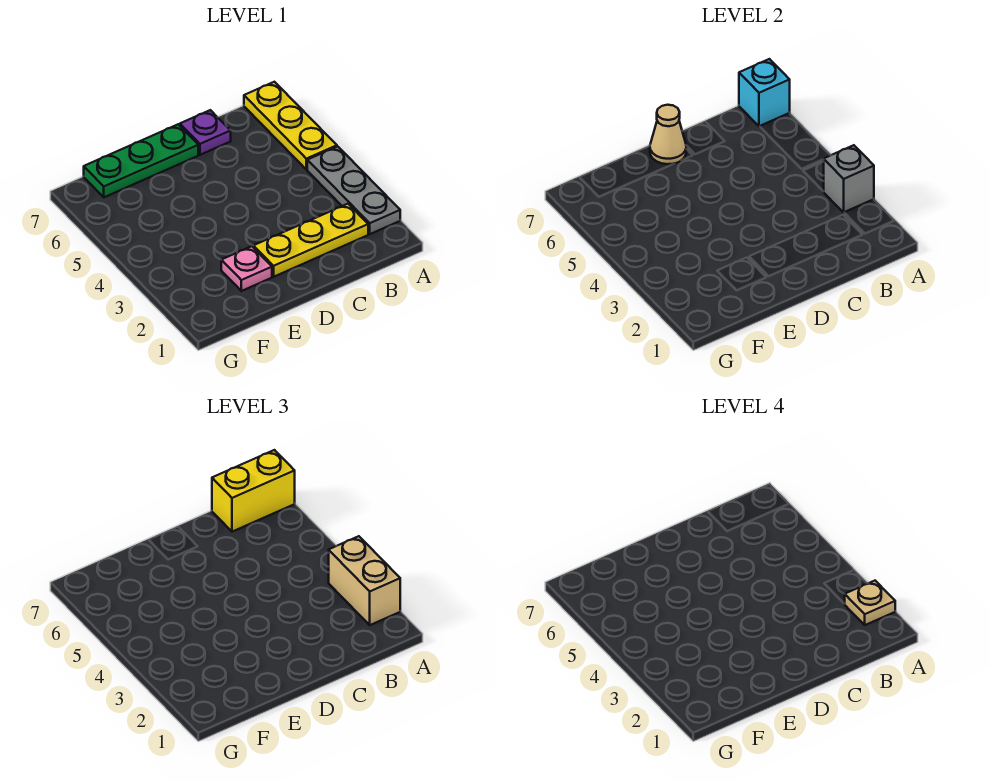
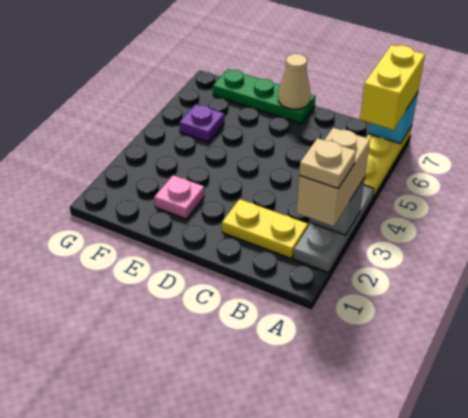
yellow 1x2 brick [212,450,295,532] -> yellow 1x2 brick turned to [360,45,425,130]
yellow 1x3 plate [253,204,368,277] -> yellow 1x2 plate [222,199,308,259]
purple 1x1 plate [180,110,231,155] -> purple 1x1 plate moved to [179,104,224,142]

